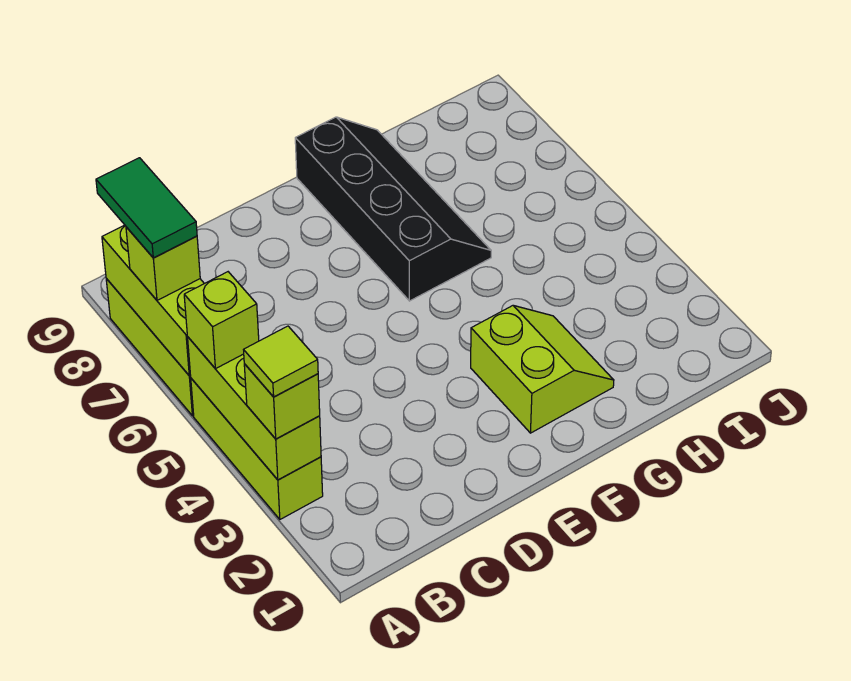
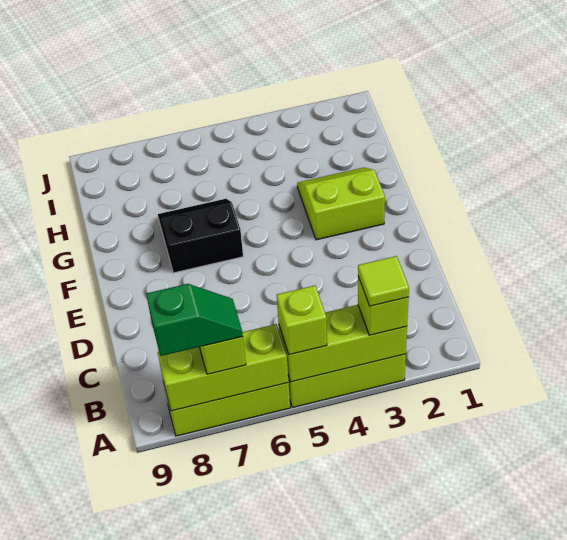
green 1x2 tile [96,158,197,258] -> green 1x2 slope [146,284,243,356]
black 2x4 slope [295,117,491,301] -> black 2x2 slope [158,199,243,273]

